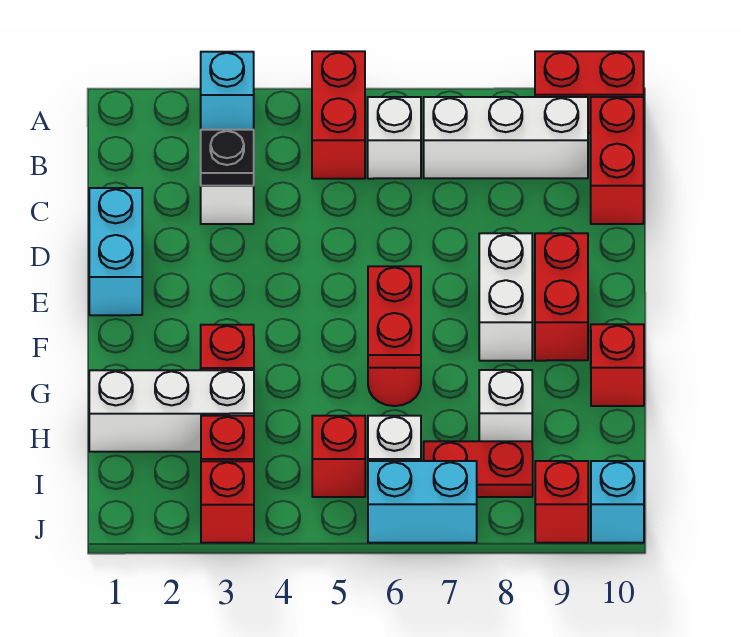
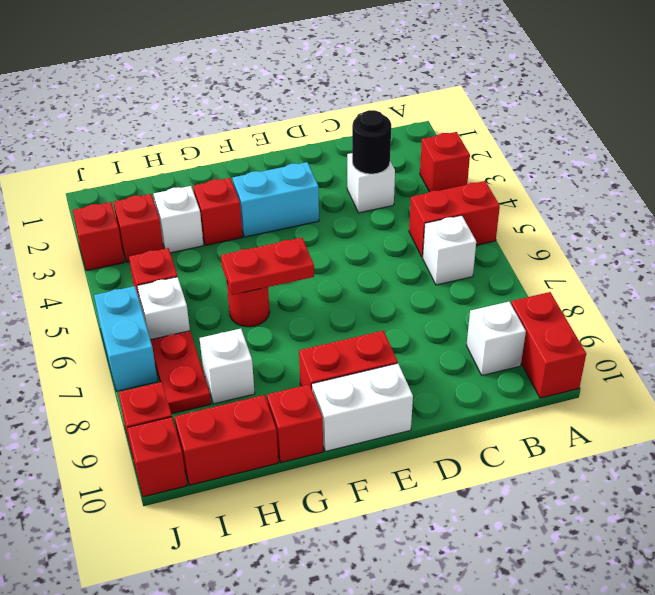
cyan 1x1 brick [201,52,254,130] -> red 1x1 brick [420,132,470,192]
white 1x3 brick [424,97,588,178] -> white 1x1 brick [467,302,526,375]
red 1x2 brick [591,97,644,224] -> red 1x2 brick moved to [175,395,278,485]
black 1x1 plate [201,130,254,186] -> black 1x1 round brick [352,110,391,174]
cyan 1x2 brick [89,188,142,315] -> cyan 1x2 brick moved to [232,162,319,237]
white 1x2 brick [479,233,532,361] -> white 1x2 brick moved to [312,363,413,451]
white 1x3 brick [89,370,254,452] -> white 1x1 brick [154,186,204,253]
cyan 1x1 brick [591,461,644,543] -> red 1x1 brick [127,417,187,497]

